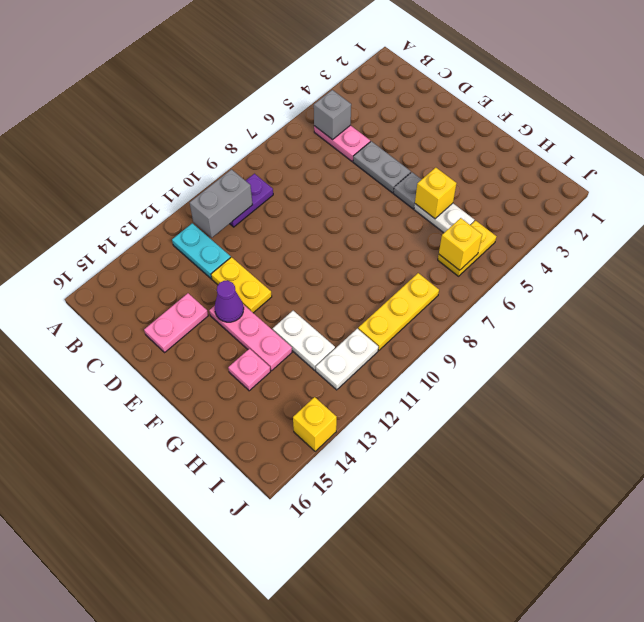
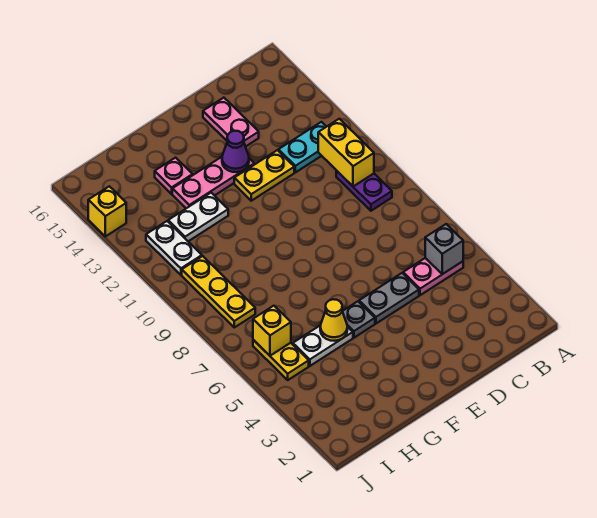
grey 1x2 brick [190,169,253,238] -> yellow 1x2 brick [318,119,374,186]
yellow 1x1 brick [415,168,457,219] -> yellow 1x1 cone [320,299,347,341]

